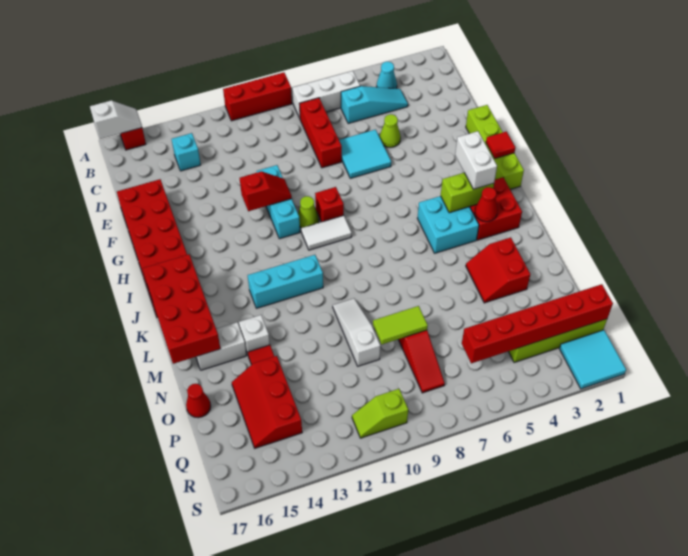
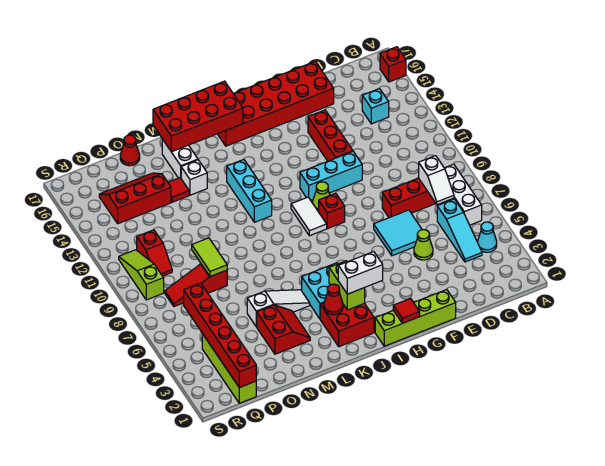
red 1x3 brick [223,72,292,121] -> red 1x3 brick moved to [308,110,353,161]
white 1x2 slope [90,101,142,139] -> white 1x2 slope moved to [419,156,454,205]
red 1x2 slope [240,171,292,211] -> red 1x2 slope moved to [137,230,172,276]
red 2x2 slope [466,237,530,303] -> red 2x2 slope turned to [256,305,310,354]
white 1x3 slope [333,298,380,366] -> white 1x3 slope moved to [247,290,310,326]
cyan 2x2 tile [559,330,626,389] -> none
lime 1x2 slope [352,389,408,438] -> lime 1x3 slope [119,250,164,300]

